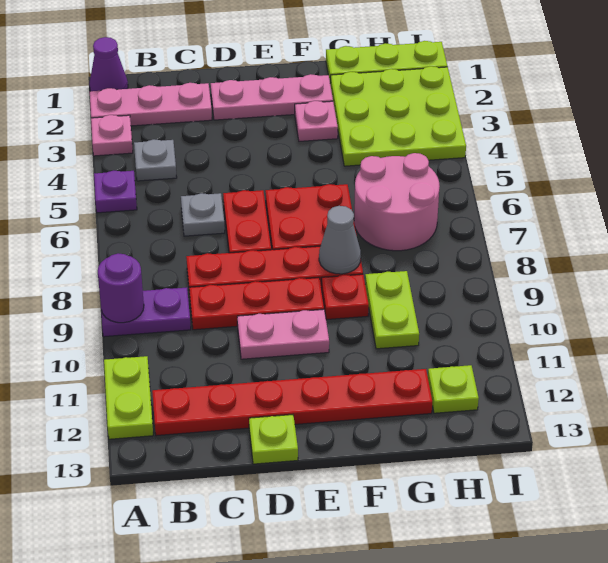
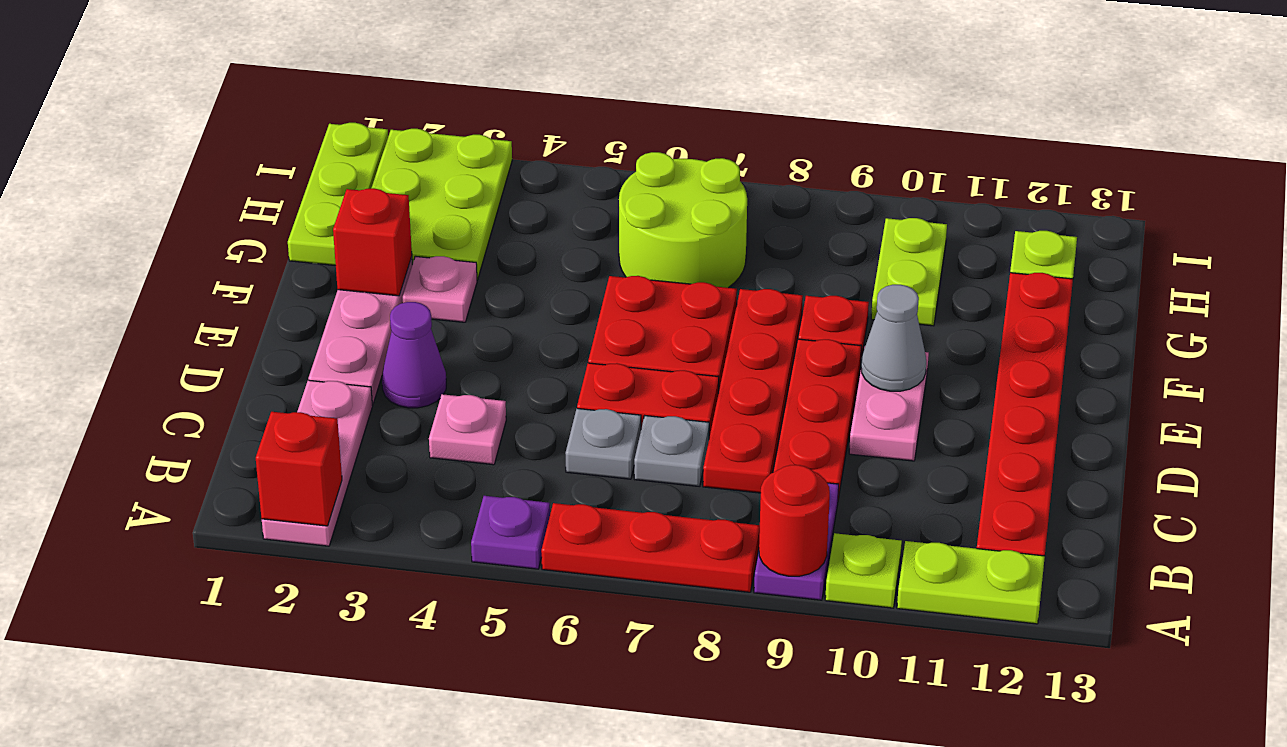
purple 1x1 cone [89,37,128,91] -> purple 1x1 cone moved to [382,302,446,408]
none -> red 1x1 brick [256,412,342,526]
pink 1x1 plate [91,115,133,156] -> pink 1x1 plate moved to [429,394,506,465]
none -> red 1x3 plate [541,503,760,592]
purple 1x1 round brick [98,253,144,323] -> red 1x1 round brick [759,465,830,576]
grey 1x1 plate [134,139,177,181] -> grey 1x1 plate moved to [634,416,709,487]
lime 1x1 plate [249,415,298,464] -> lime 1x1 plate moved to [825,533,902,608]
none -> red 1x1 brick [333,188,412,296]
grey 1x1 cone [319,206,361,274] -> grey 1x1 cone moved to [861,285,926,391]
lime 3x3 plate [330,66,466,166] -> lime 2x3 plate [372,129,512,280]
pink 2x2 round brick [354,153,439,251] -> lime 2x2 round brick [619,152,747,288]
lime 1x2 plate [365,271,419,349] -> lime 1x2 plate turned to [871,218,947,326]

